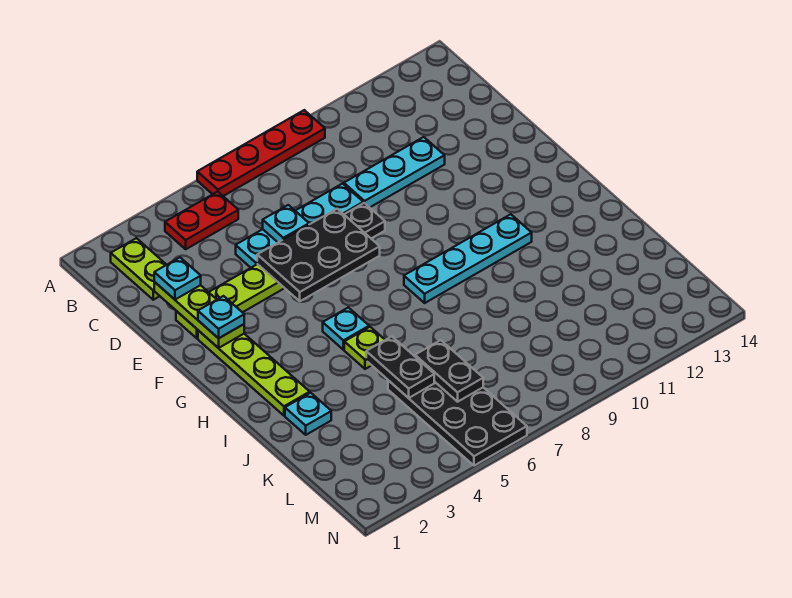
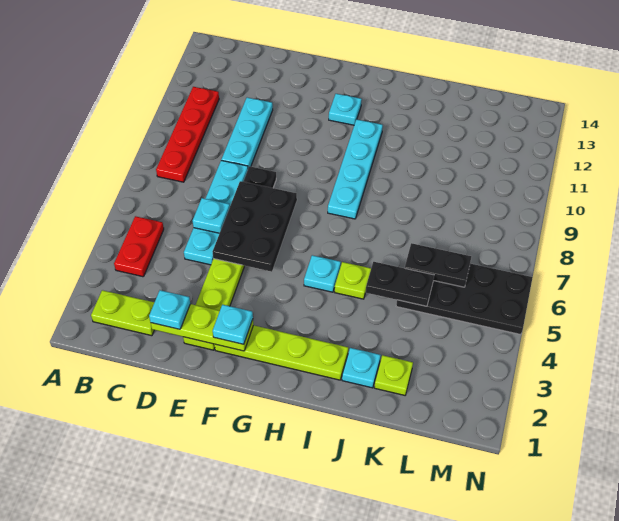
red 1x4 plate [197,110,325,196] -> red 1x4 plate moved to [156,87,219,182]
none -> cyan 1x1 plate [329,94,362,125]
none -> lime 1x1 plate [374,355,413,395]

